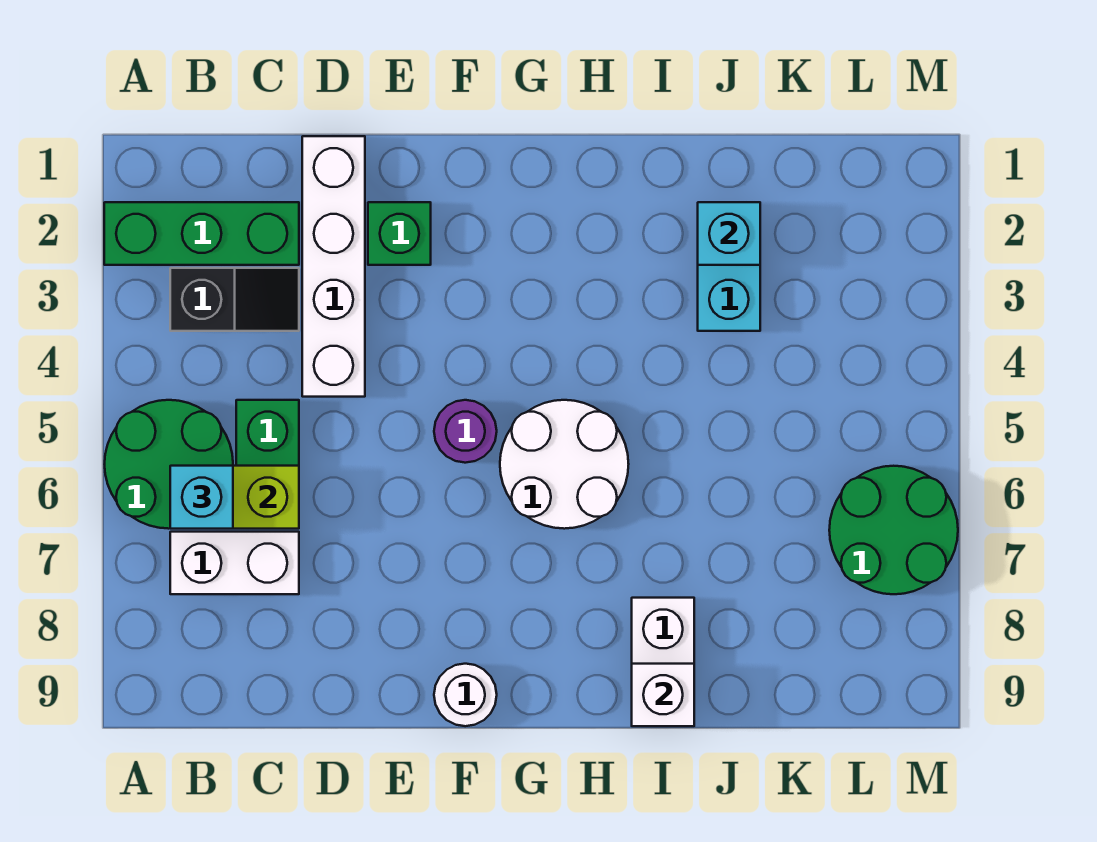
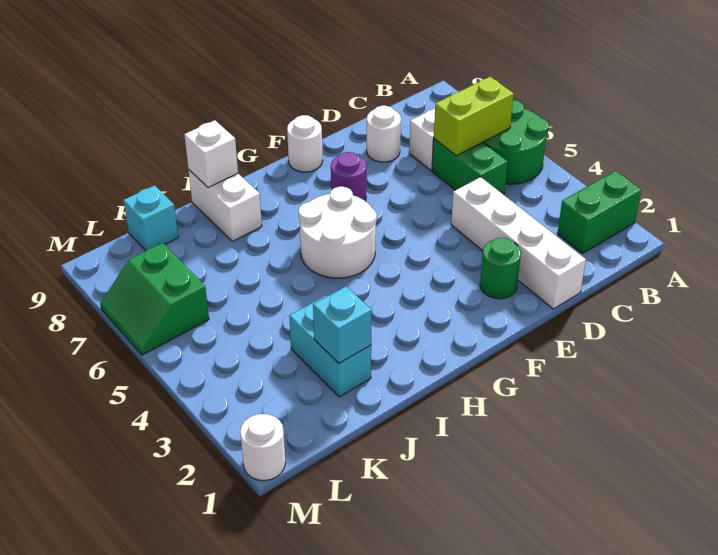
green 1x3 brick [104,202,299,265] -> green 1x2 brick [557,171,641,253]
black 1x2 slope [170,268,299,331] -> none
cyan 1x1 brick [170,466,233,529] -> cyan 1x1 brick moved to [124,185,178,251]
none -> white 1x1 round brick [367,106,401,162]
green 1x1 brick [368,202,431,265] -> green 1x1 round brick [480,238,521,299]
purple 1x1 round brick [434,400,497,463] -> purple 1x1 round brick moved to [331,152,366,201]
green 2x2 round brick [829,466,958,594] -> green 2x2 slope [100,243,209,355]
none -> white 1x1 round brick [240,414,285,481]

